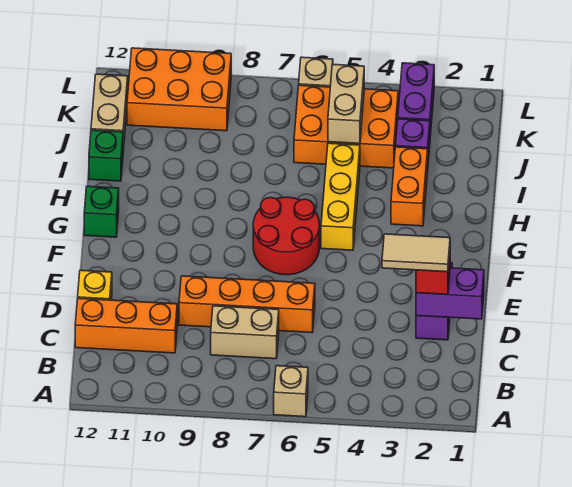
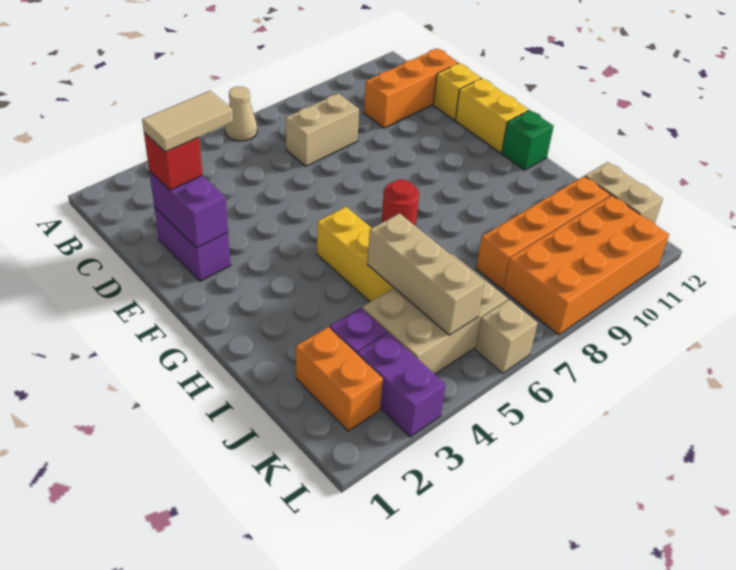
tan 1x1 brick [274,366,308,417] -> tan 1x1 cone [225,86,257,141]
purple 1x2 brick [416,268,484,319] -> purple 1x2 brick turned to [149,171,228,248]
orange 1x4 brick [179,276,315,333] -> orange 1x4 brick moved to [476,176,610,289]
none -> yellow 1x2 brick [455,78,529,153]
red 2x2 round brick [253,197,319,275] -> red 1x1 round brick [381,179,419,226]
orange 1x2 brick [391,147,428,226] -> orange 1x2 brick moved to [296,327,383,431]
green 1x1 brick [89,130,123,181] -> none
orange 2x3 brick [294,85,398,168] -> tan 2x3 brick [362,254,507,374]
tan 1x2 brick [328,64,364,143] -> tan 1x3 brick [367,213,485,335]
orange 2x3 brick [127,48,231,131] -> orange 2x4 brick [503,195,669,335]

